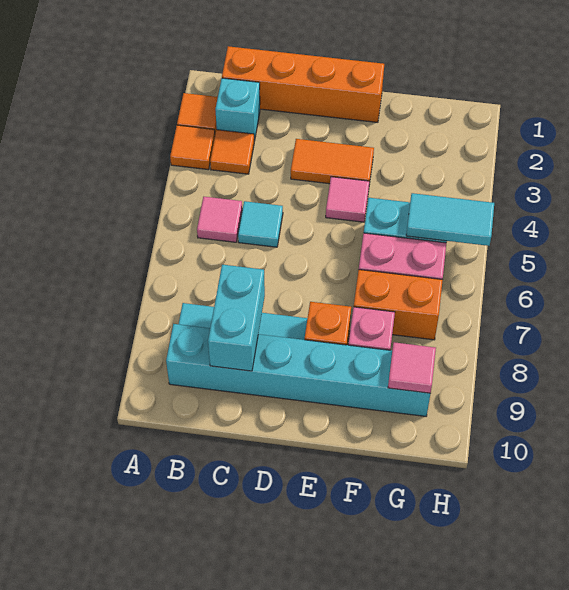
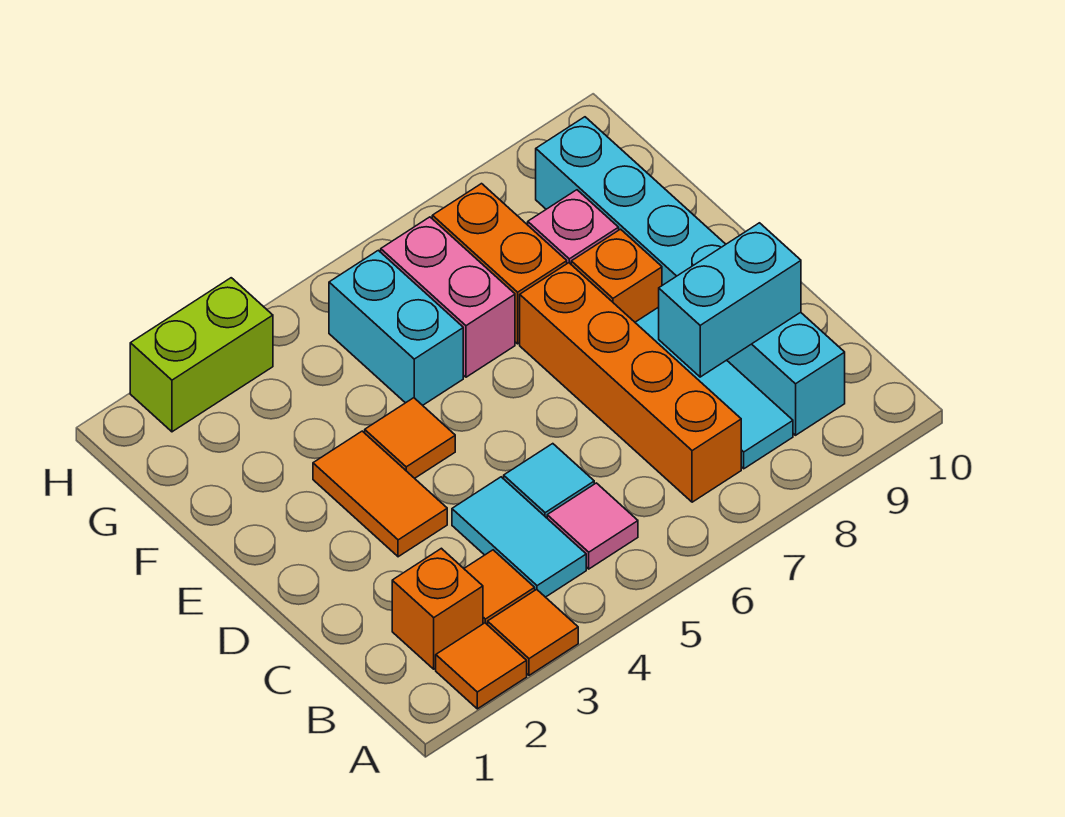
orange 1x4 brick [222,46,384,122] -> orange 1x4 brick moved to [520,263,741,502]
cyan 1x1 brick [215,78,260,141] -> orange 1x1 brick [392,548,483,669]
pink 1x1 tile [326,177,370,222] -> orange 1x1 tile [365,398,455,478]
cyan 1x2 tile [406,193,494,246] -> cyan 1x2 tile moved to [452,477,586,597]
pink 1x1 tile [388,342,436,393] -> none
none -> lime 1x2 brick [130,278,273,432]

